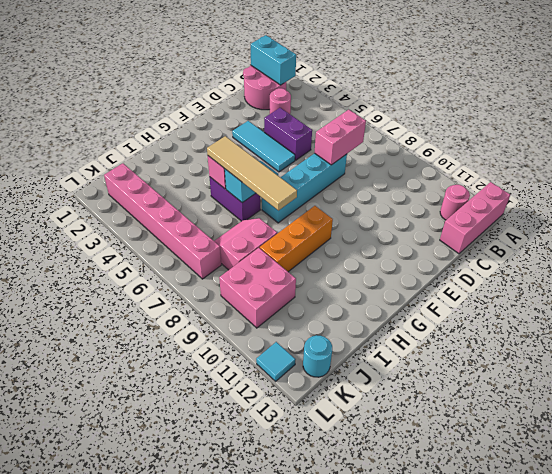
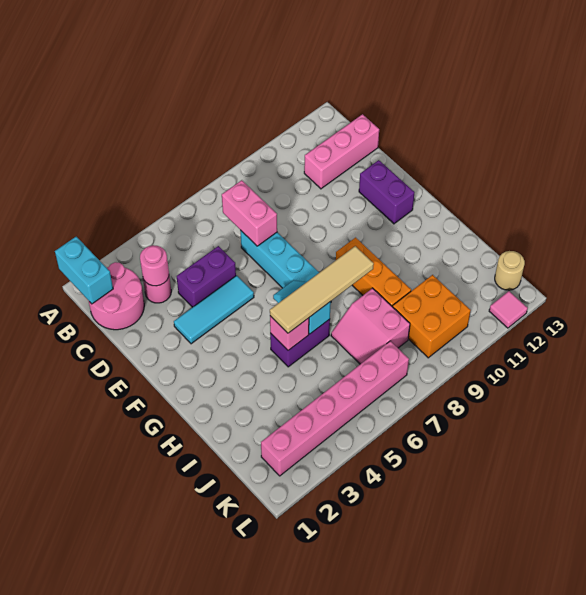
pink 1x3 brick [440,182,510,254] -> pink 1x3 brick turned to [304,114,379,189]
cyan 1x2 brick [251,35,296,85] -> cyan 1x2 brick turned to [55,237,113,304]
pink 1x1 round brick [440,185,470,220] -> pink 1x1 round brick moved to [140,245,169,286]
none -> purple 1x2 brick [359,160,415,224]
pink 2x2 brick [219,248,296,328] -> orange 2x2 brick [393,275,471,358]
cyan 1x1 round brick [303,335,332,377] -> tan 1x1 round brick [495,251,525,290]
cyan 1x1 tile [256,342,296,381] -> pink 1x1 tile [489,291,528,328]

